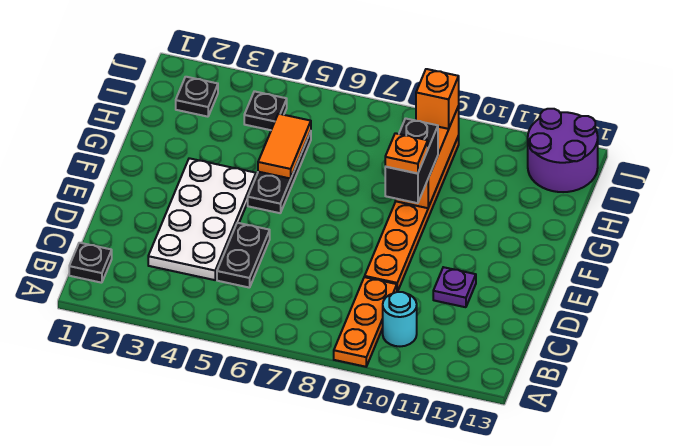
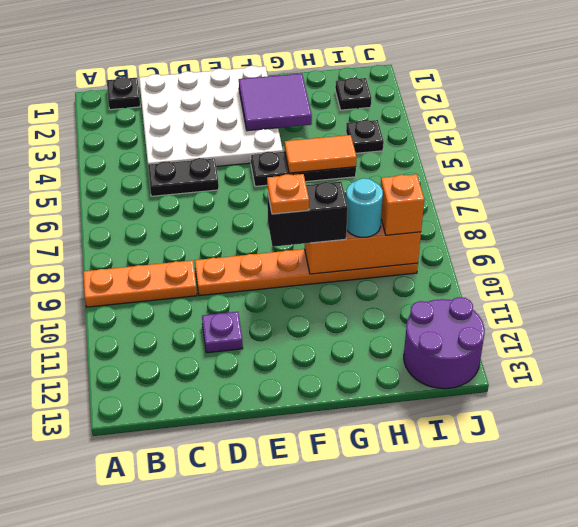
cyan 1x1 round brick [383,292,417,346] -> cyan 1x1 round brick moved to [346,178,383,237]
white 2x4 plate [148,158,256,280] -> white 4x4 plate [139,66,283,166]
none -> purple 2x2 tile [239,74,312,131]

